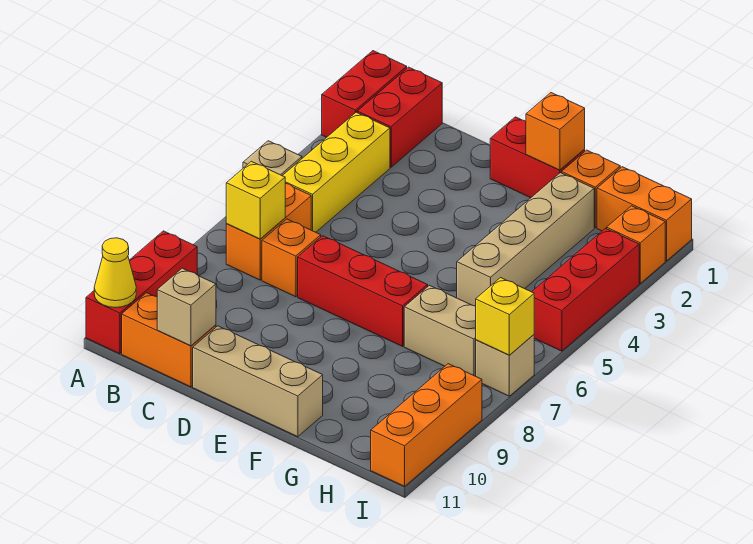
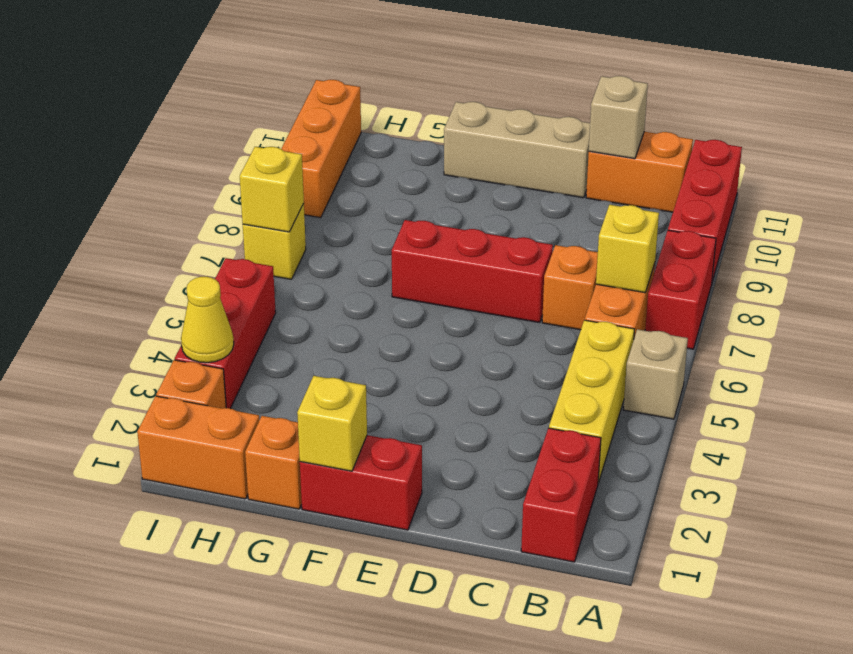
red 1x2 brick [322,51,407,137] -> red 1x2 brick moved to [645,230,716,349]
yellow 1x1 cone [94,238,136,308] -> yellow 1x1 cone moved to [181,277,234,363]
orange 1x1 brick [526,93,585,170] -> yellow 1x1 brick [297,376,367,471]
tan 1x4 brick [457,173,594,306] -> none
tan 1x2 brick [404,285,476,376] -> none
tan 1x1 brick [476,335,534,396] -> yellow 1x1 brick [243,203,306,279]

